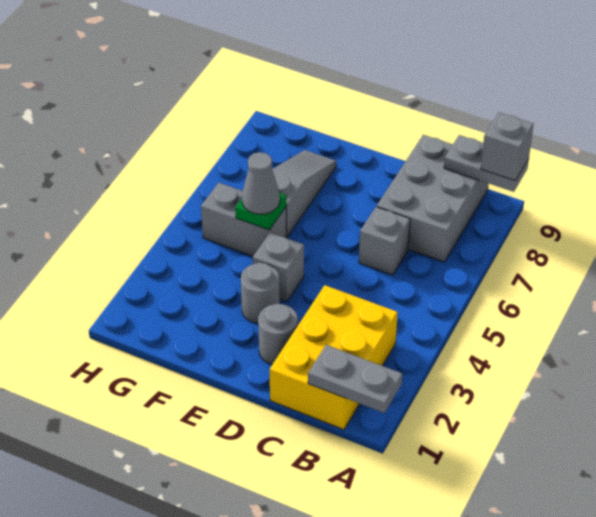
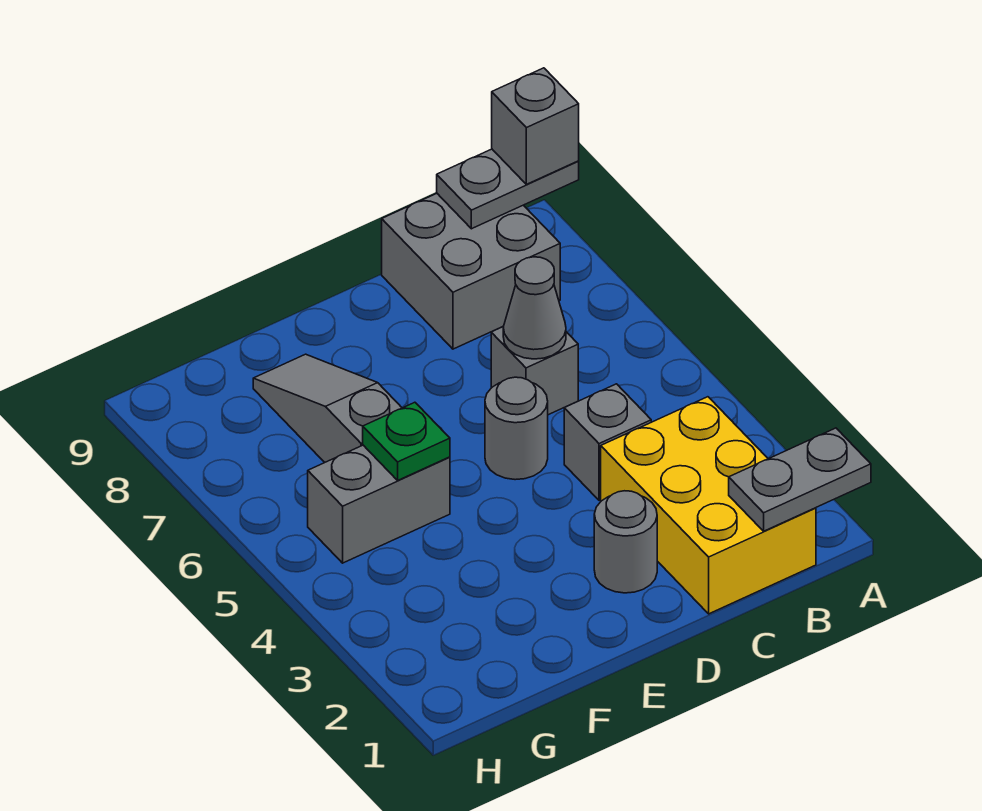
grey 2x3 brick [377,135,489,262] -> grey 2x2 brick [382,194,560,349]
grey 1x1 round brick [241,263,280,324] -> grey 1x1 round brick moved to [485,377,548,480]
grey 1x1 brick [253,232,304,302] -> grey 1x1 brick moved to [564,384,651,500]
grey 1x1 cone [242,152,280,214] -> grey 1x1 cone moved to [503,257,566,359]

